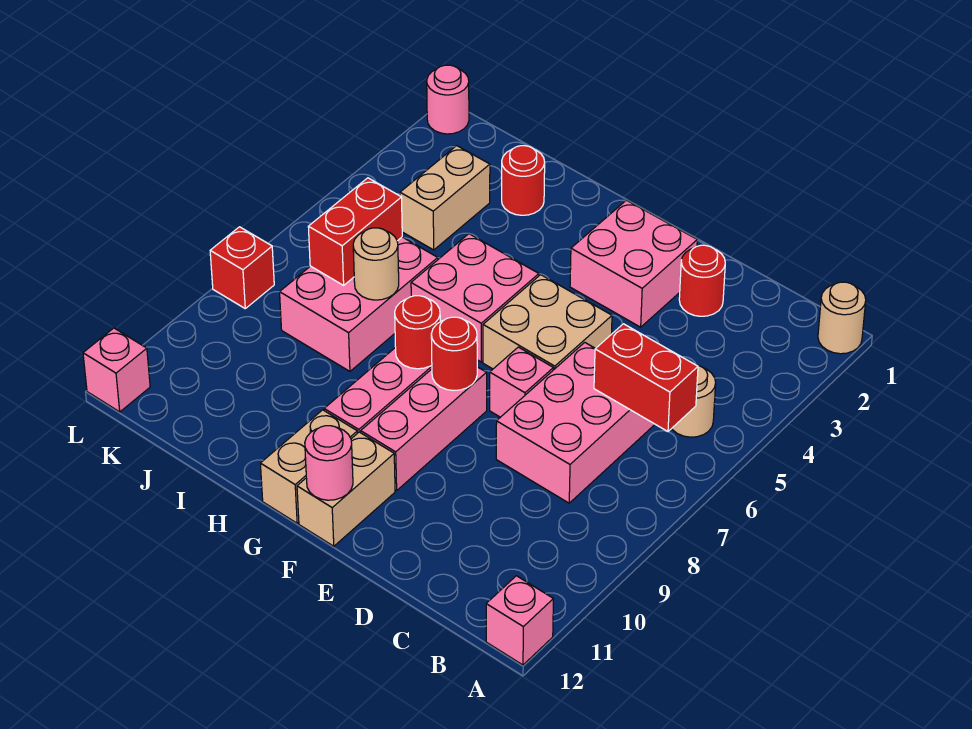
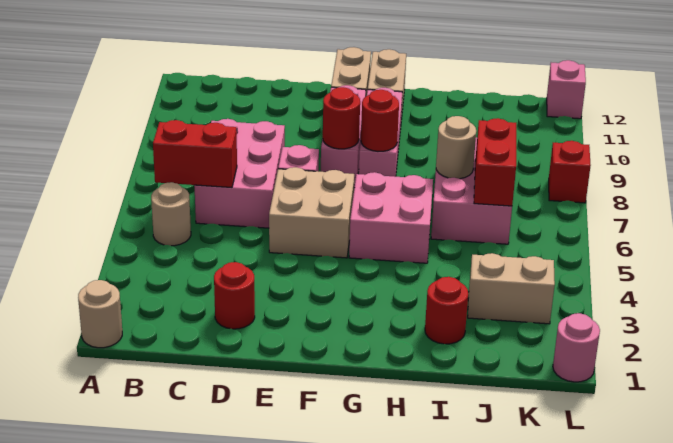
pink 1x1 brick [486,576,553,665] -> none
pink 2x2 brick [570,200,697,327] -> none
pink 1x1 round brick [305,426,353,500] -> none
tan 1x2 brick [400,146,490,250] -> tan 1x2 brick turned to [468,253,555,324]

